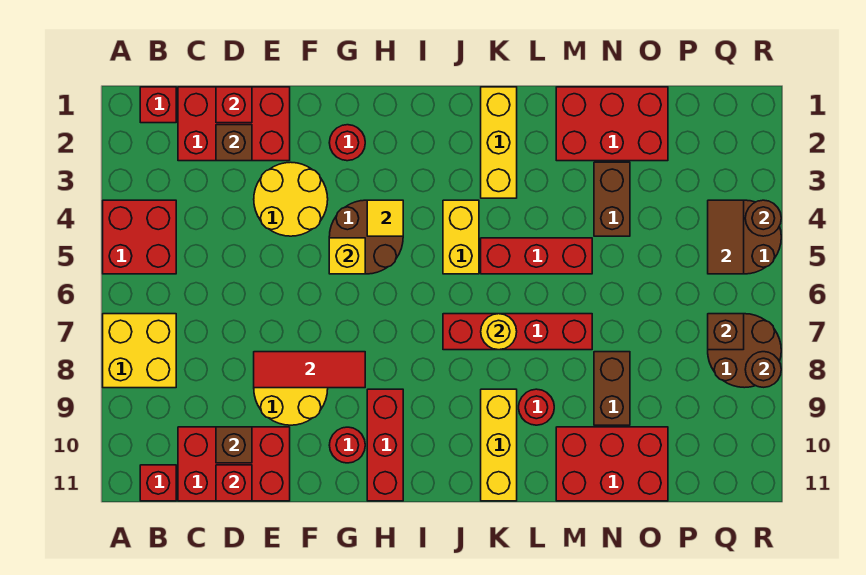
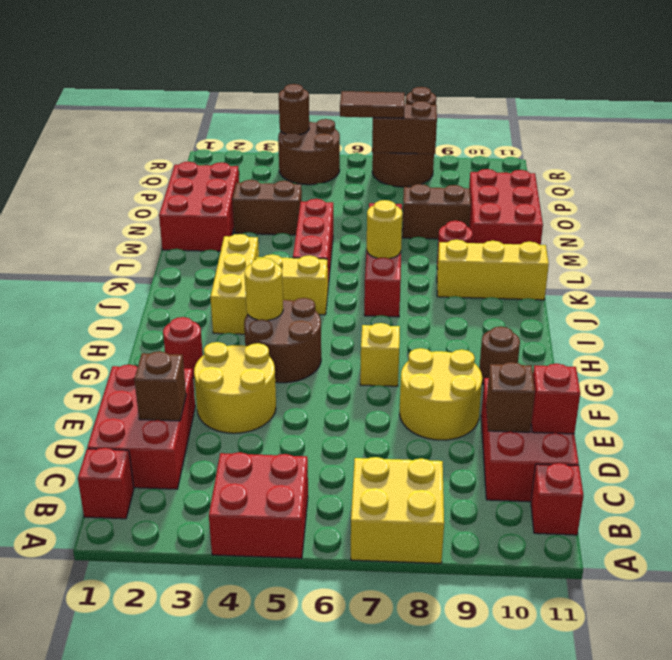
red 1x1 brick [216,87,252,123] -> none
red 1x3 tile [254,352,365,388] -> none
yellow 1x1 brick [329,238,365,274] -> yellow 1x1 brick moved to [360,323,400,386]
red 1x1 round brick [329,427,365,463] -> brown 1x1 round brick [479,327,520,385]
yellow 1x1 tile [367,200,403,236] -> yellow 1x1 round brick [244,258,283,320]
red 1x3 brick [367,389,403,501] -> none
yellow 1x3 brick [481,87,517,198] -> yellow 1x3 brick turned to [210,234,259,334]
brown 1x2 tile [708,200,744,274] -> brown 1x2 tile moved to [340,91,405,118]
brown 1x1 brick [708,314,744,350] -> brown 1x2 brick [372,101,437,154]

